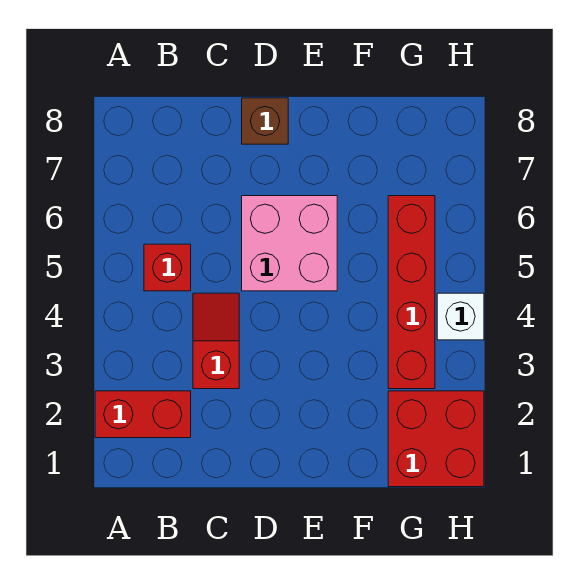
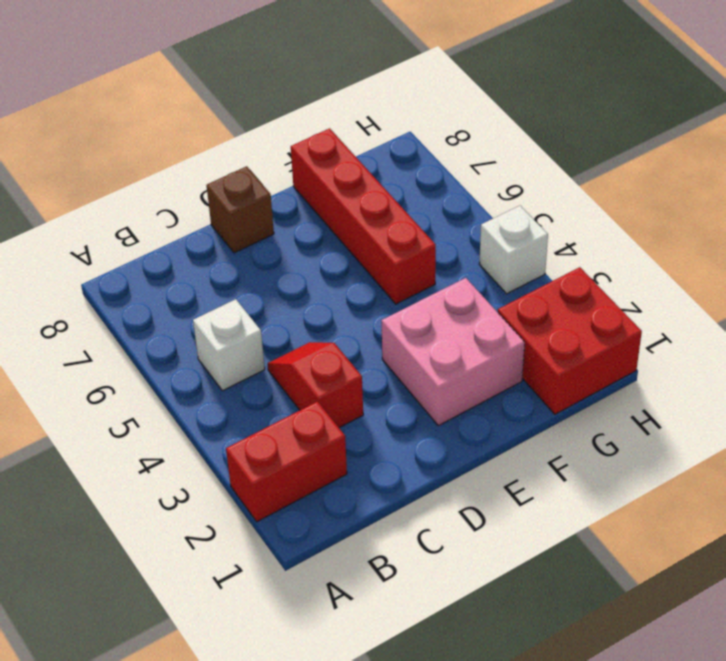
red 1x1 brick [144,244,191,291] -> white 1x1 brick [193,299,265,391]
pink 2x2 brick [242,196,337,291] -> pink 2x2 brick moved to [381,278,525,426]
red 1x4 brick [388,196,435,389] -> red 1x4 brick moved to [291,128,436,304]

